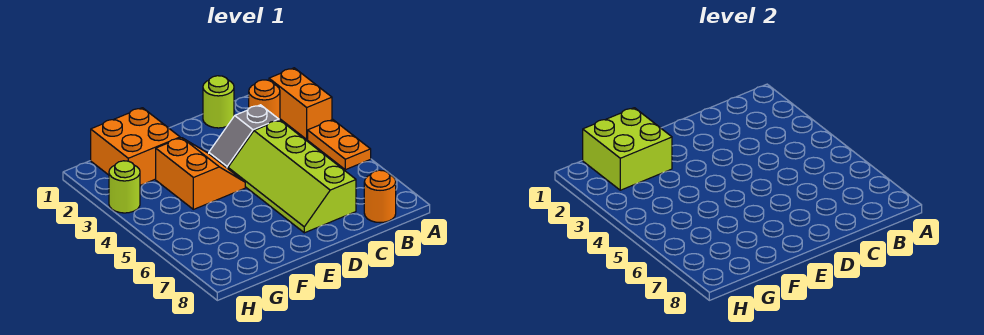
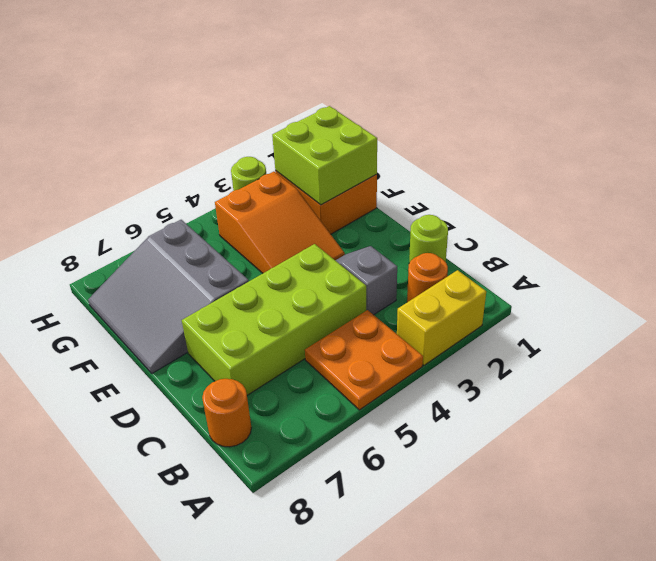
orange 1x2 brick [269,68,332,139] -> yellow 1x2 brick [397,270,486,365]
orange 1x2 plate [308,120,371,170] -> orange 2x2 plate [305,310,423,410]
lime 2x4 slope [228,120,356,233] -> lime 2x4 brick [182,244,366,395]
orange 2x2 slope [156,138,245,209] -> orange 2x3 slope [215,172,345,273]
none -> grey 3x3 slope [88,220,249,373]

